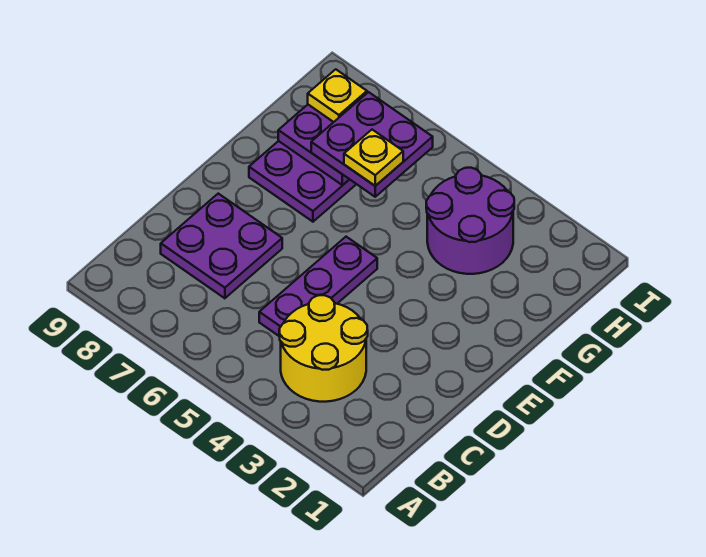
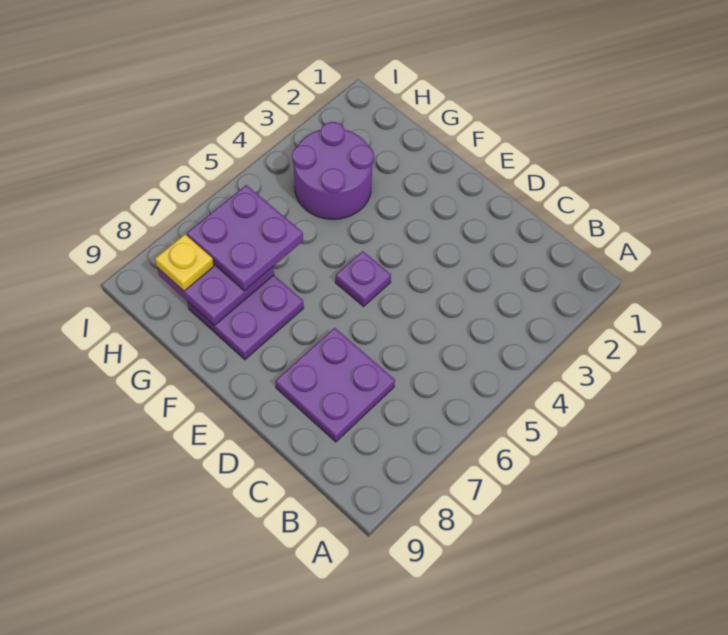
yellow 2x2 round brick [279,295,368,402] -> none
purple 1x3 plate [259,237,377,337] -> purple 1x1 plate [335,251,391,306]
yellow 1x1 plate [344,130,403,186] -> none

